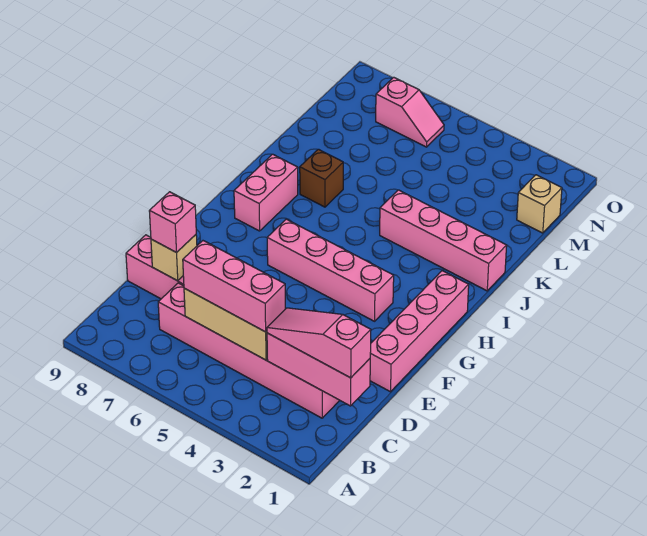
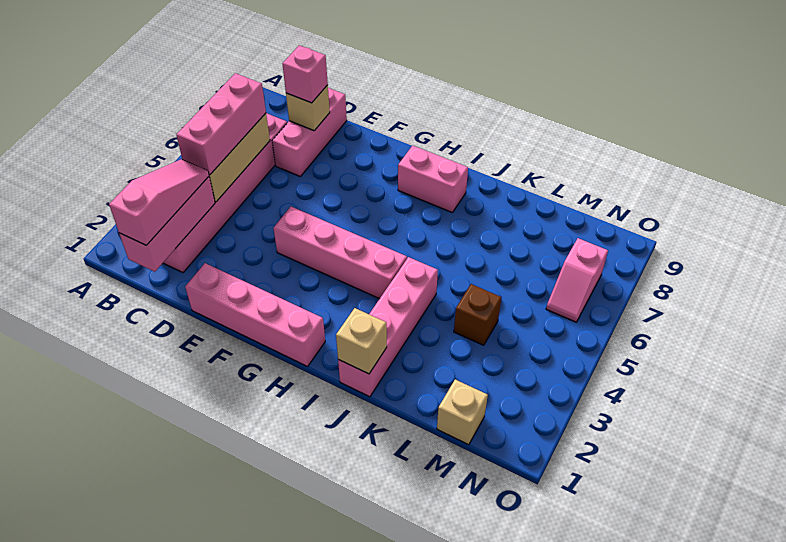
pink 1x4 brick [267,219,394,321] -> pink 1x4 brick turned to [274,207,407,299]
none -> tan 1x1 brick [336,308,387,374]
brown 1x1 brick [300,149,343,207] -> brown 1x1 brick moved to [454,284,502,345]

